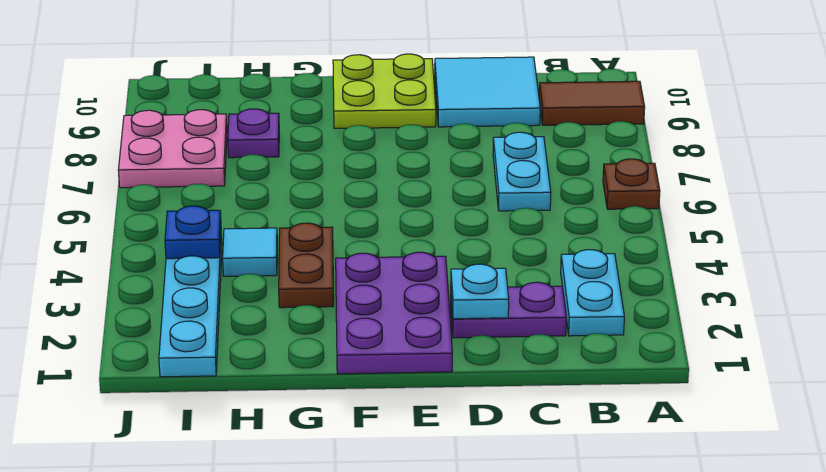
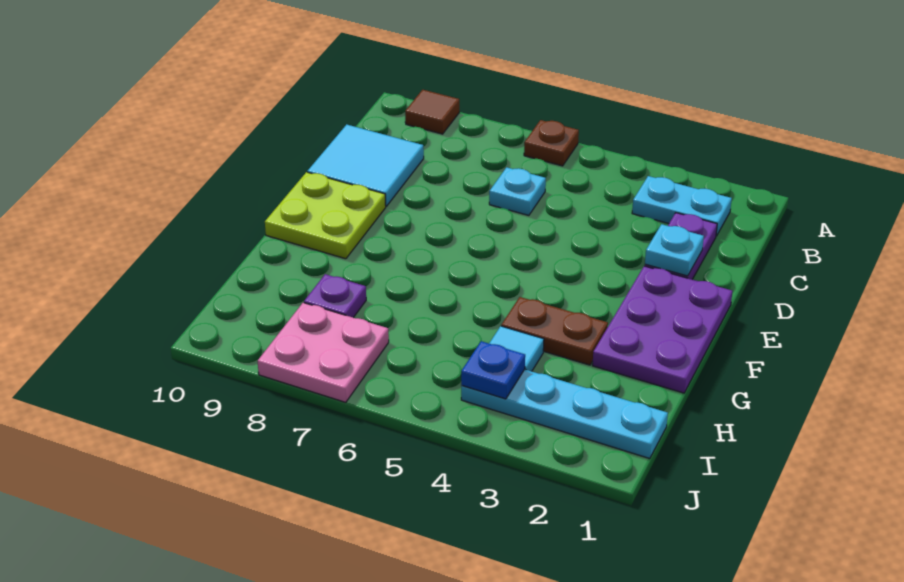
brown 1x2 tile [539,81,645,125] -> brown 1x1 tile [405,90,459,134]
cyan 1x2 plate [493,132,551,211] -> cyan 1x1 plate [489,167,546,215]
purple 2x3 plate [336,252,452,374] -> purple 2x3 plate turned to [592,266,732,393]

